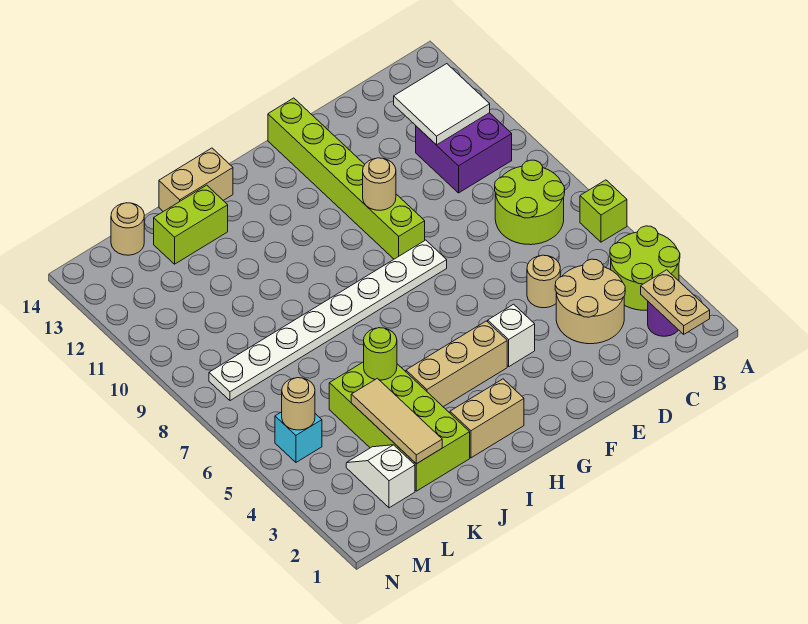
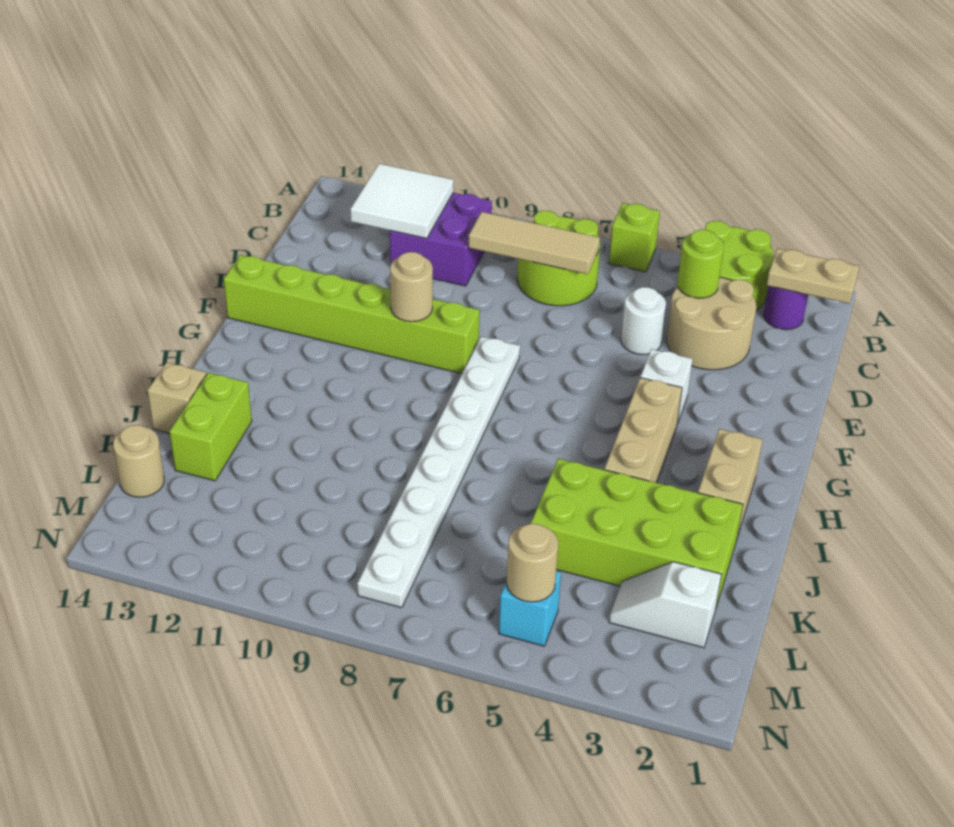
tan 1x1 round brick [527,255,560,308] -> white 1x1 round brick [621,287,666,355]
tan 1x2 brick [159,148,233,212] -> tan 1x1 brick [147,362,206,433]
lime 1x1 round brick [364,328,397,380] -> lime 1x1 round brick moved to [677,230,724,298]
tan 1x3 tile [351,378,442,464] -> tan 1x3 tile moved to [469,212,600,274]

